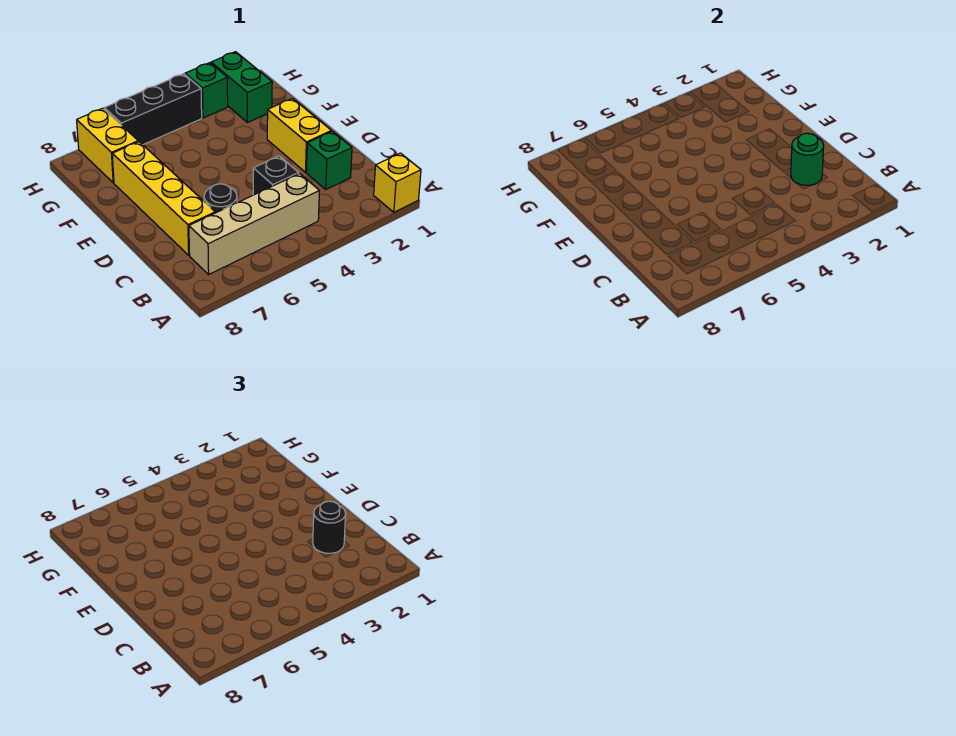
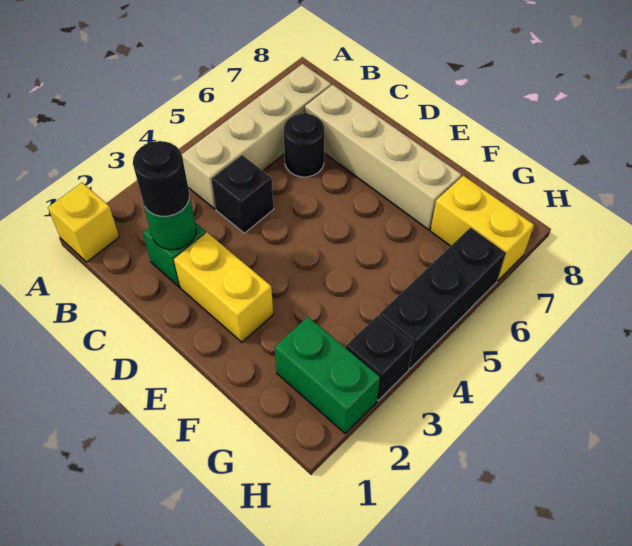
yellow 1x4 brick [112,142,215,255] -> tan 1x4 brick [305,85,462,230]
green 1x1 brick [185,63,228,118] -> black 1x1 brick [346,315,414,400]

